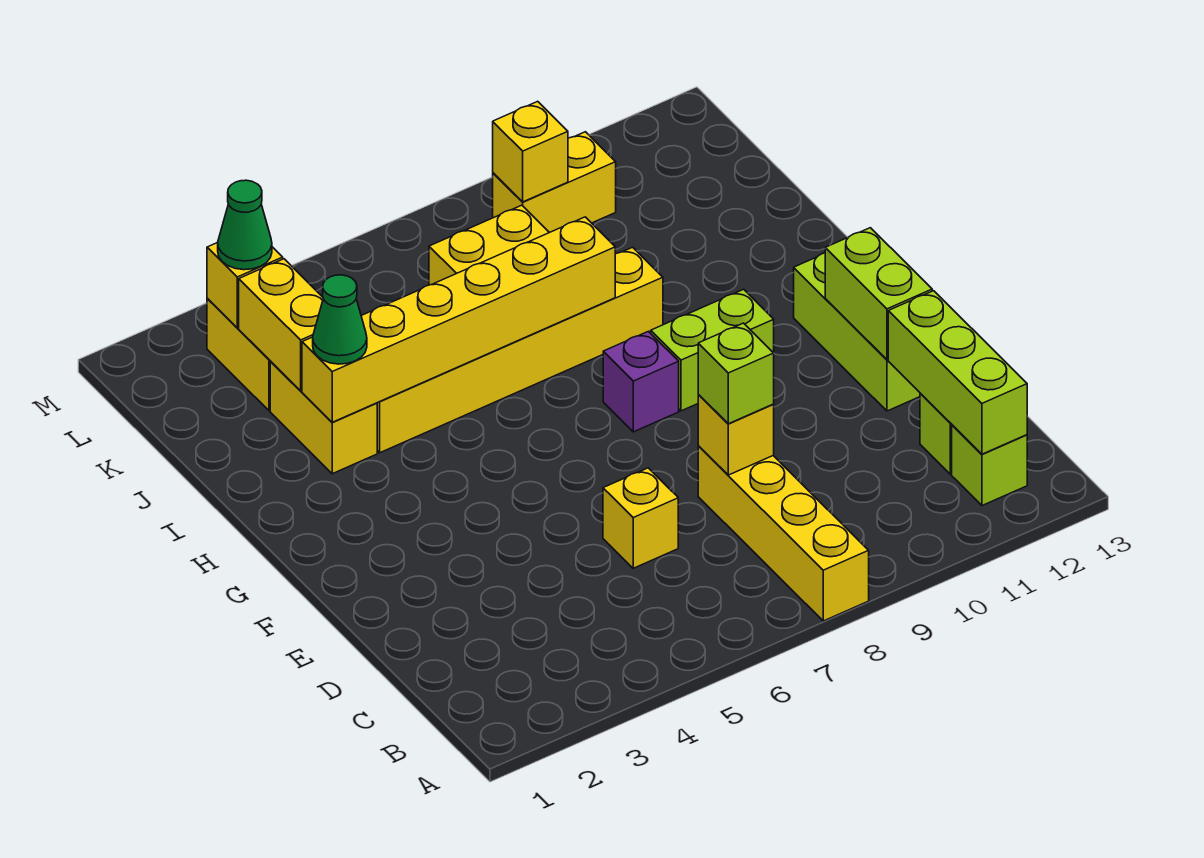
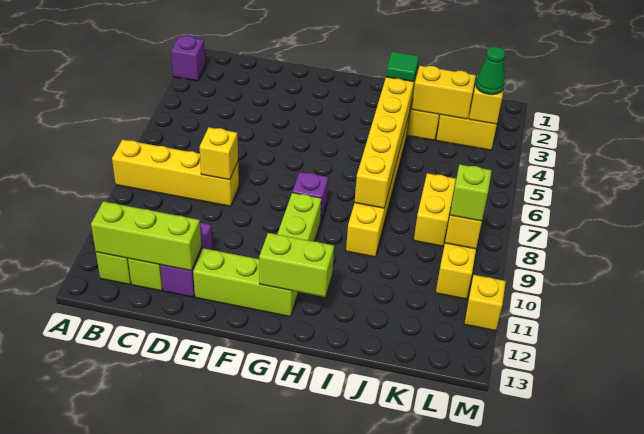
none -> purple 1x1 brick [171,36,205,81]
yellow 1x1 brick [603,468,678,568] -> yellow 1x1 brick moved to [464,275,506,331]
lime 1x1 brick [698,323,774,424] -> lime 1x1 brick moved to [450,165,492,221]
none -> purple 1x2 brick [160,223,212,297]
lime 1x2 brick [825,228,932,360] -> lime 1x2 brick moved to [259,233,334,297]
green 1x1 cone [313,275,367,364] -> green 1x1 tile [386,51,419,82]

